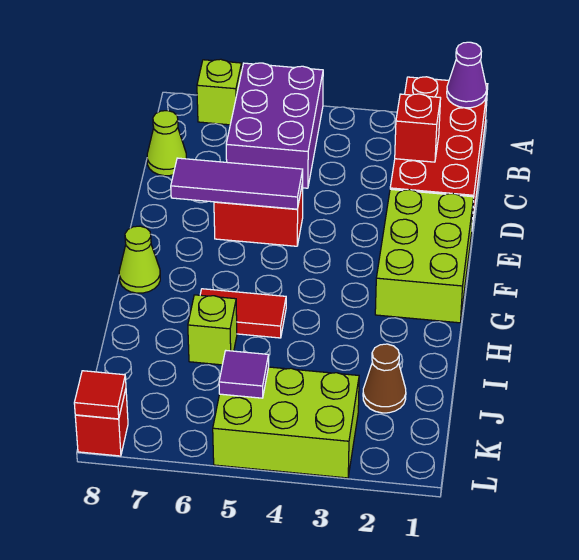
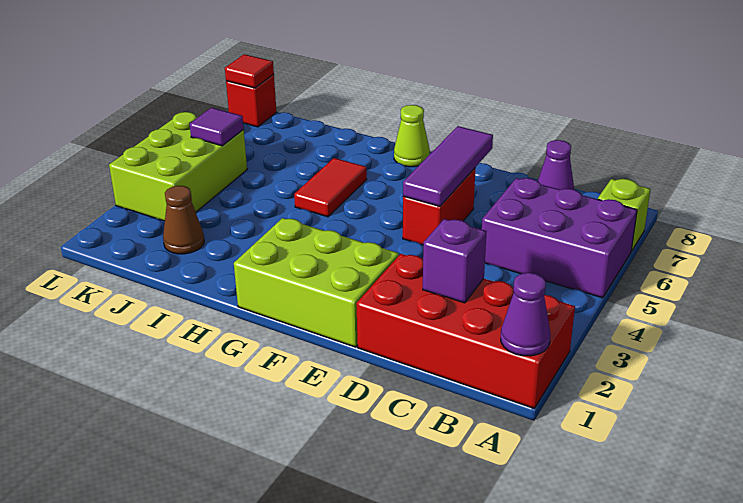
red 1x1 brick [395,94,441,162] -> purple 1x1 brick [423,219,487,303]
lime 1x1 cone [147,111,187,176] -> purple 1x1 cone [538,140,574,190]
lime 1x1 brick [188,295,237,365] -> none

